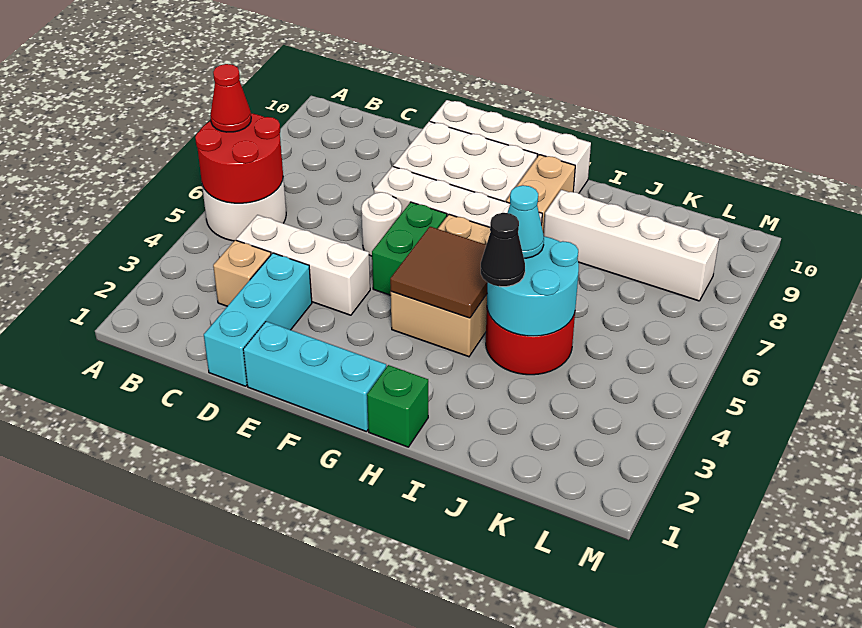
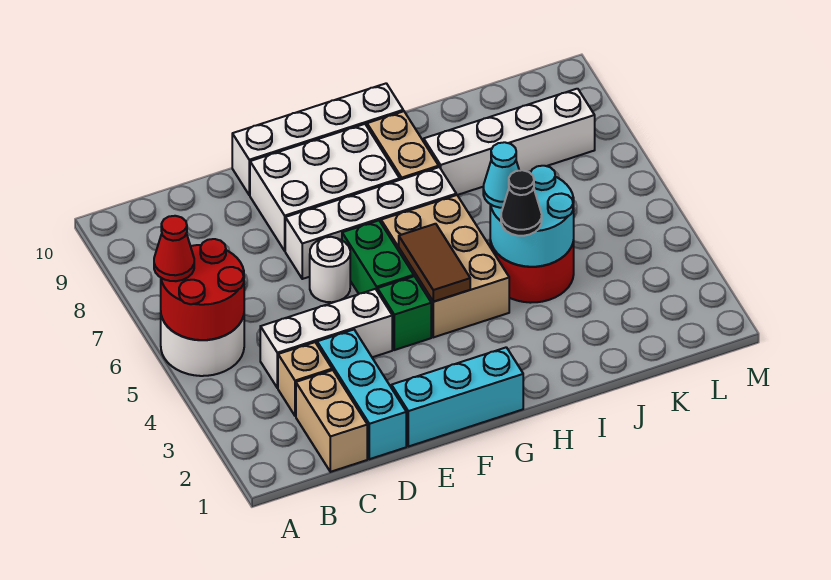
none -> tan 1x2 brick [296,370,367,472]
brown 2x2 tile [390,227,488,318] -> brown 1x2 tile [399,224,470,302]
green 1x1 brick [367,365,428,447] -> green 1x1 brick moved to [377,276,431,350]

